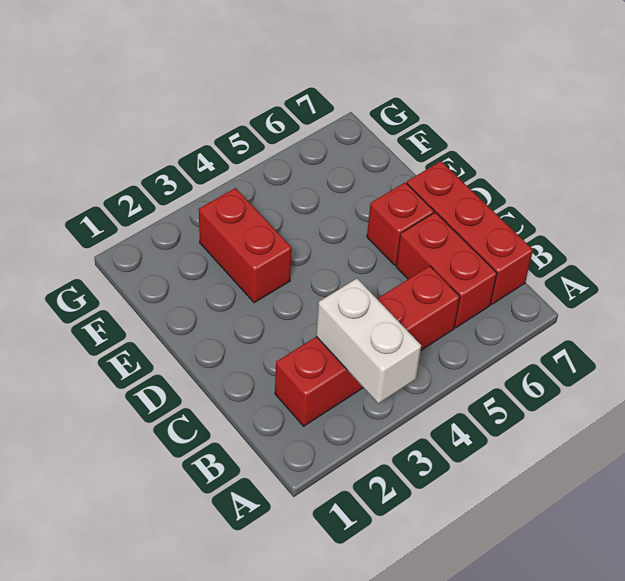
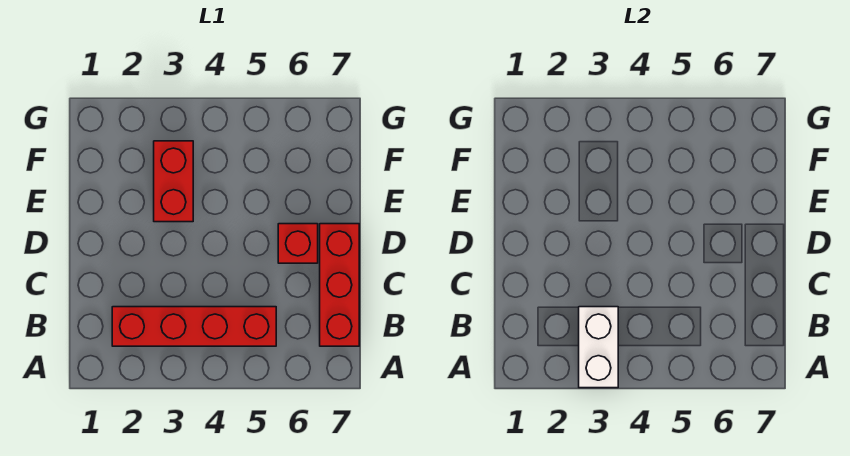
red 1x2 brick [396,212,497,328] -> none

